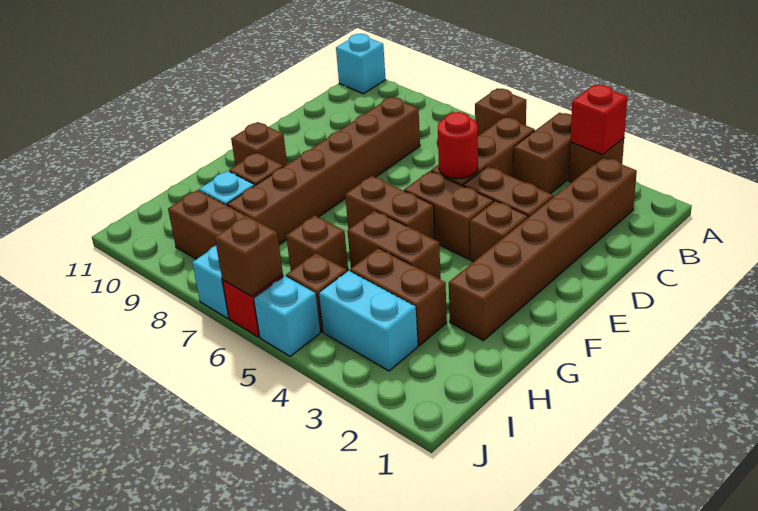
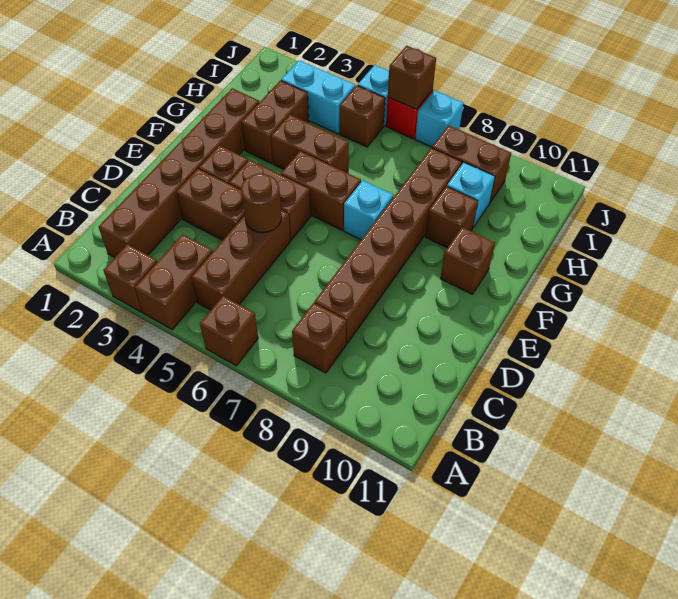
red 1x1 brick [570,84,627,155] -> none
cyan 1x1 brick [336,34,386,94] -> cyan 1x1 brick moved to [344,181,393,240]
red 1x1 round brick [438,112,478,179] -> brown 1x1 round brick [241,174,282,233]
brown 1x2 brick [350,248,447,346] -> brown 1x2 brick turned to [242,80,309,164]
brown 1x1 brick [286,216,348,271] -> brown 1x1 brick moved to [292,303,347,373]

